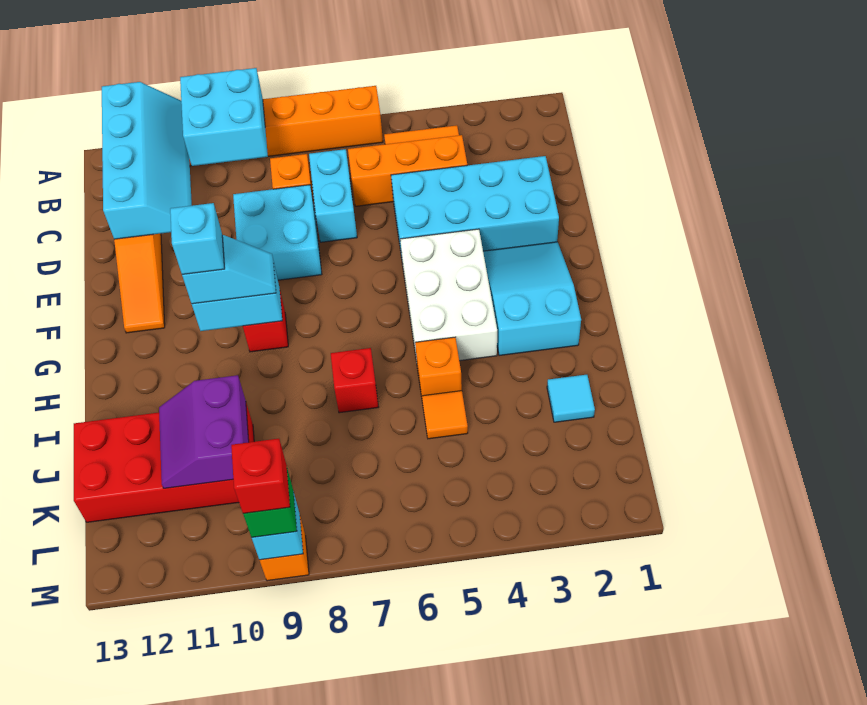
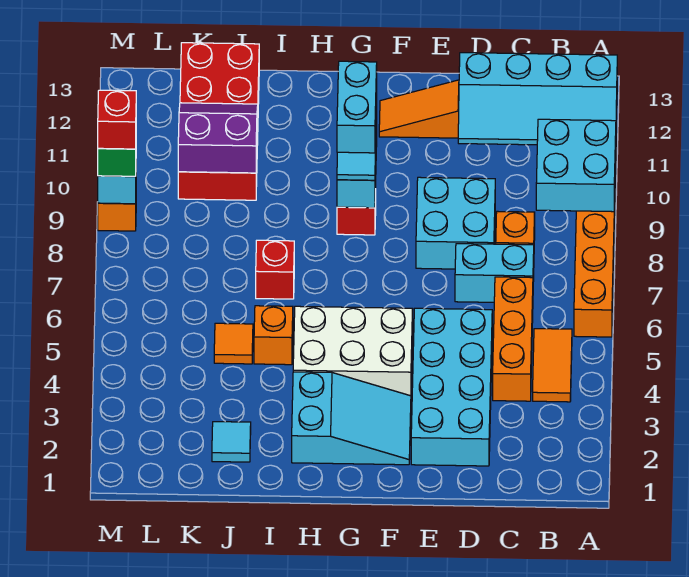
cyan 1x1 brick [170,203,225,274] -> cyan 1x2 brick [337,61,377,153]

